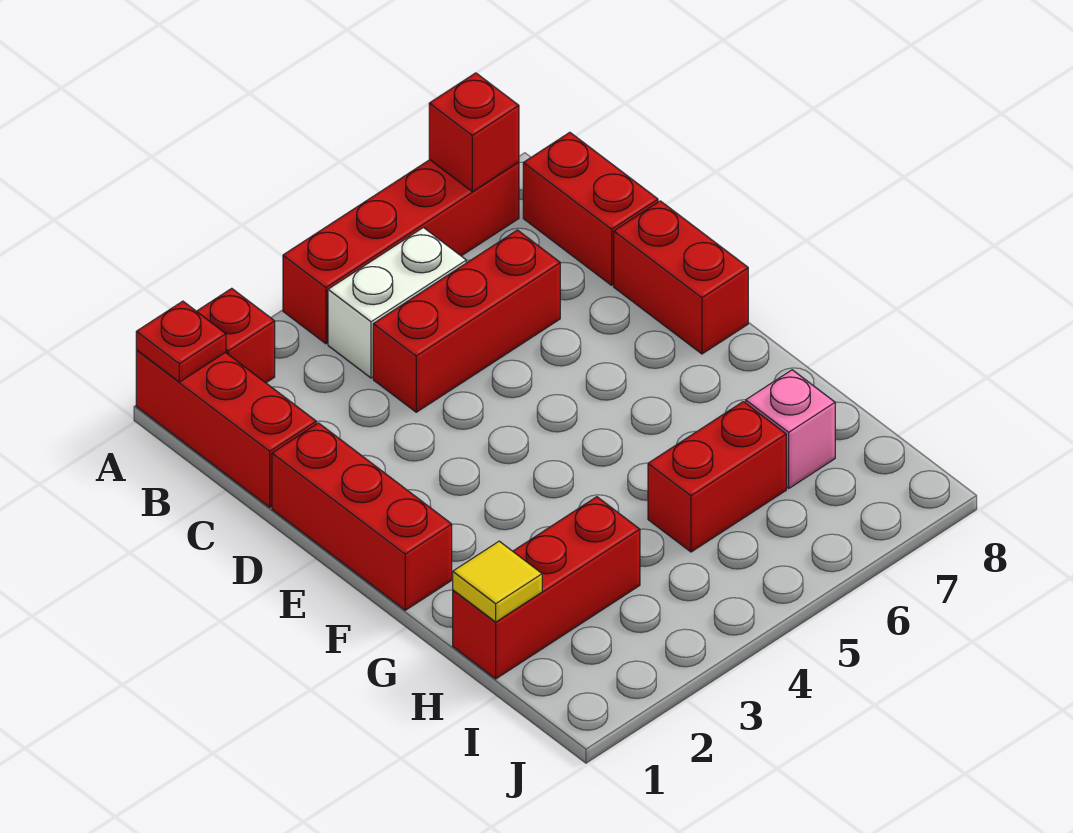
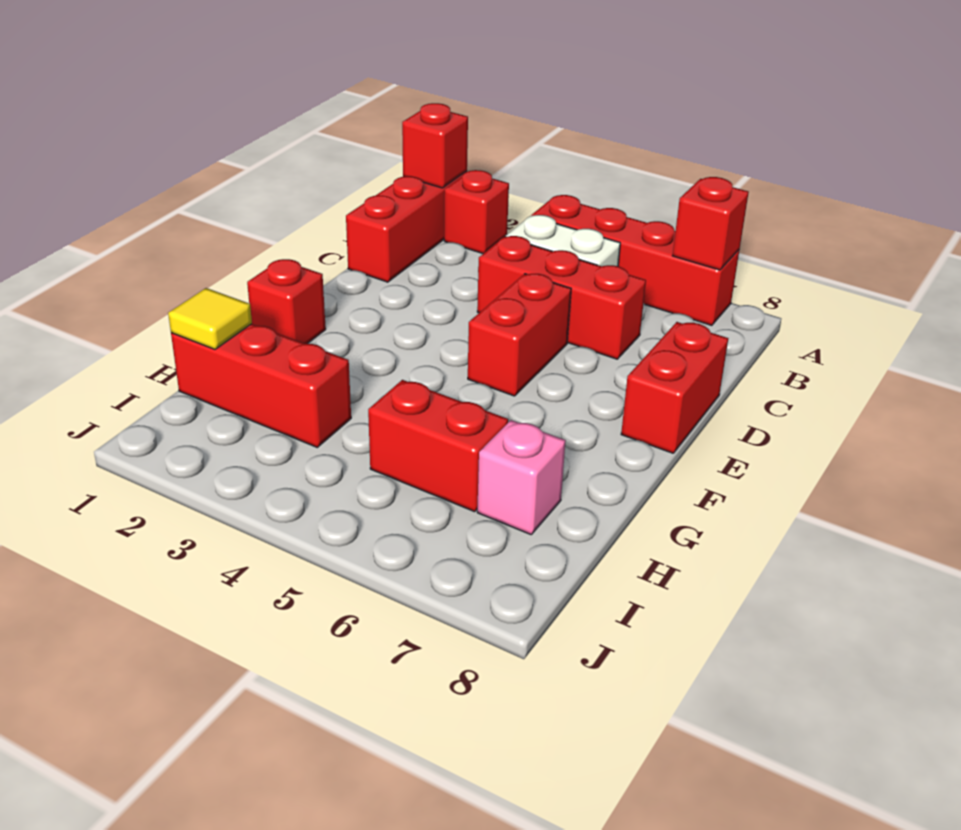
red 1x1 plate [136,301,226,382] -> red 1x1 brick [402,103,468,188]
red 1x2 brick [523,132,658,285] -> red 1x2 brick moved to [468,274,571,396]
red 1x3 brick [272,423,452,610] -> red 1x1 brick [247,259,326,344]

